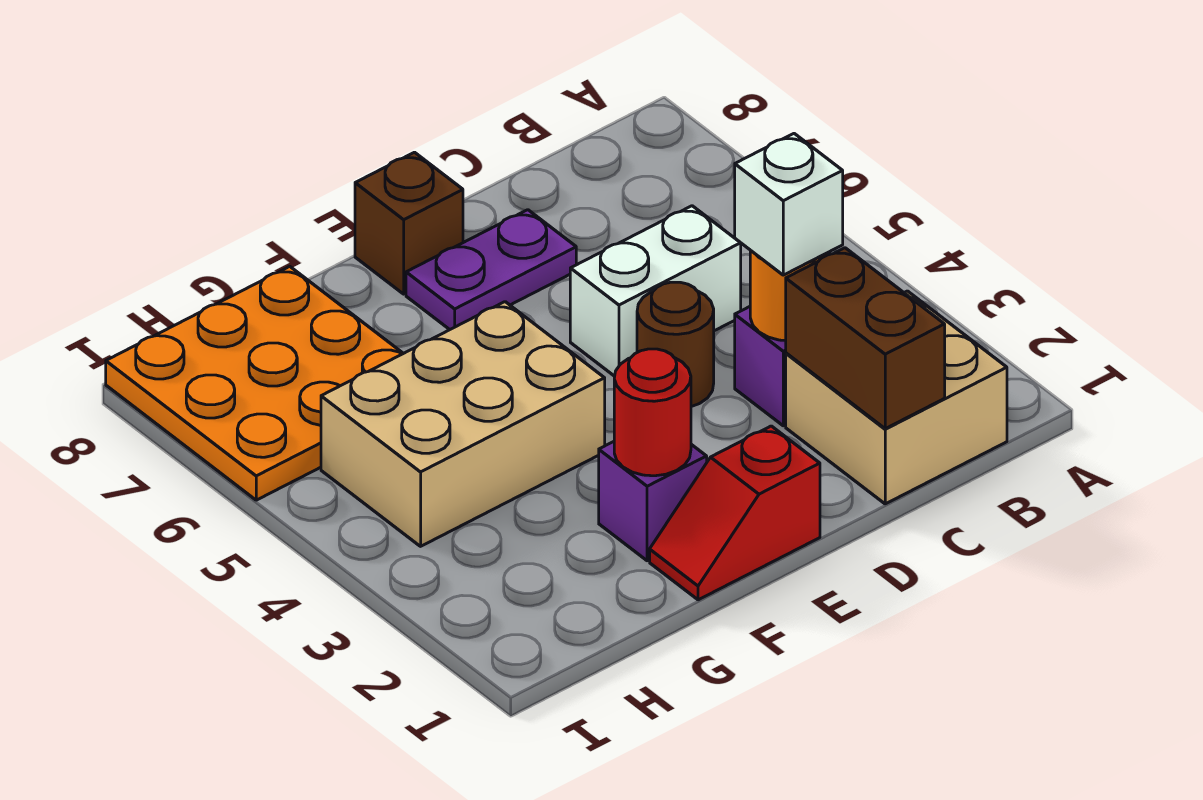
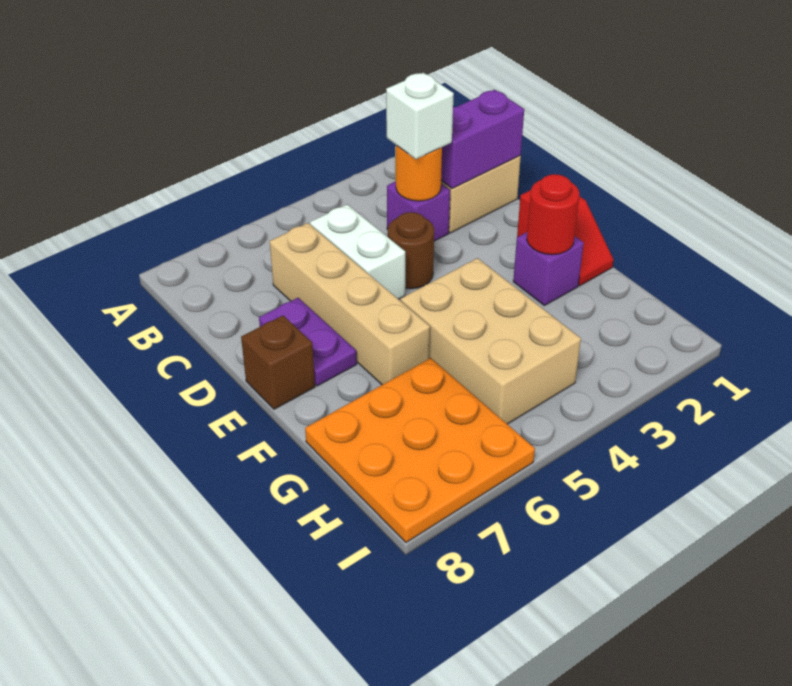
brown 1x2 brick [786,248,945,429] -> purple 1x2 brick [441,90,524,188]
none -> tan 1x4 brick [270,223,430,385]

